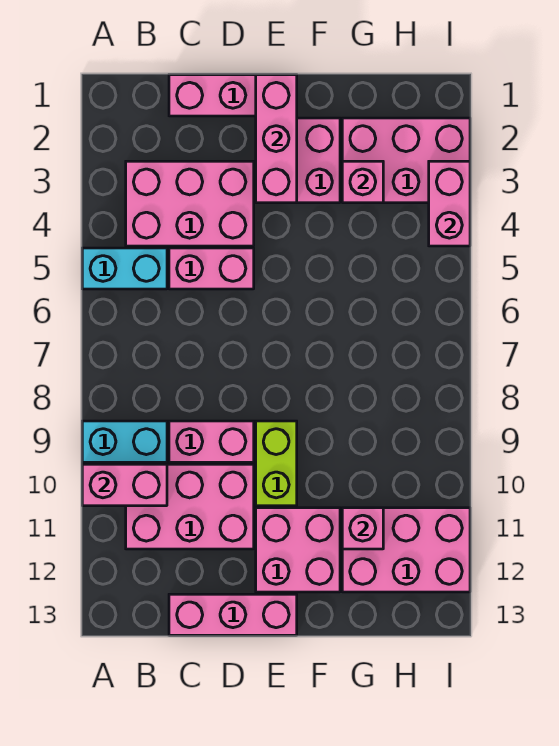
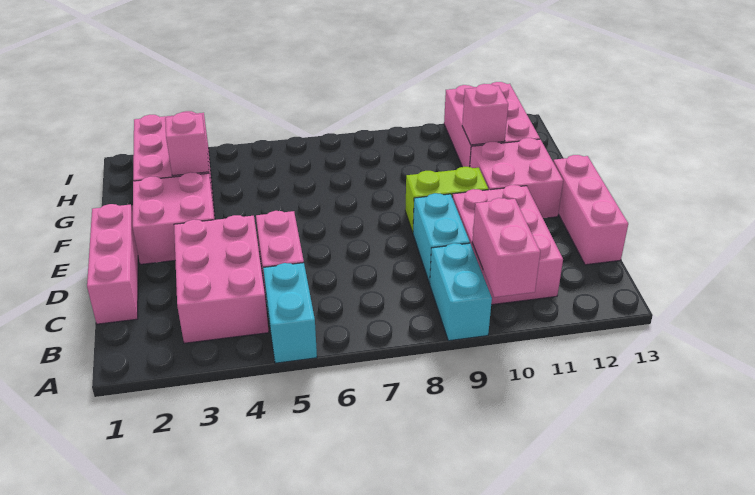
pink 1x2 brick [169,421,254,462] -> cyan 1x2 brick [413,193,470,284]
pink 1x3 brick [256,75,297,203] -> none
pink 1x2 brick [429,161,470,246] -> none

